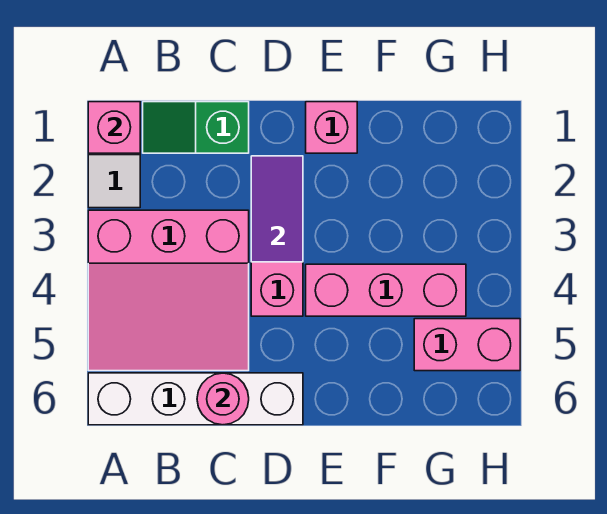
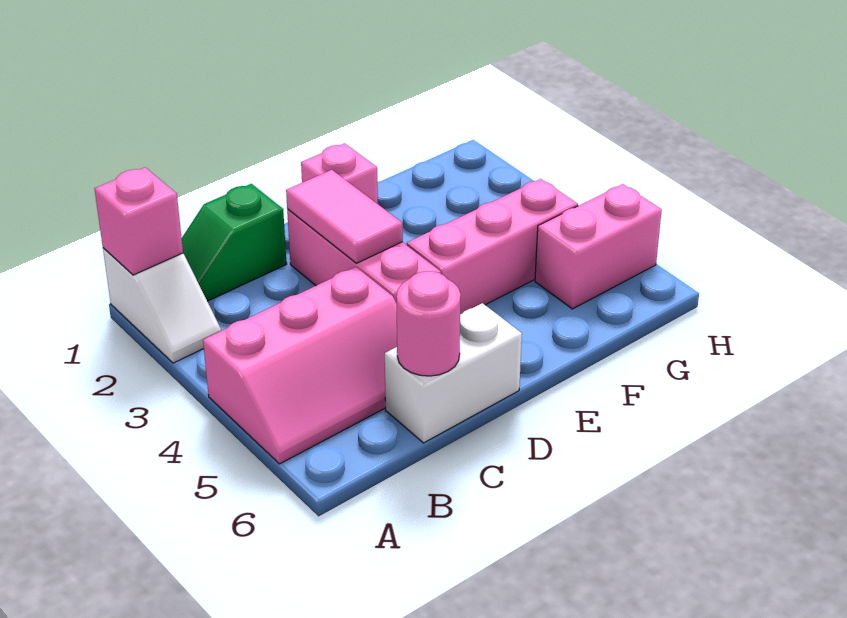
pink 3x3 slope [88,210,249,371] -> pink 2x3 slope [203,267,397,464]
white 1x4 brick [88,373,303,425] -> white 1x2 brick [385,303,522,443]
purple 1x2 tile [251,156,303,262] -> pink 1x2 tile [286,170,403,263]

